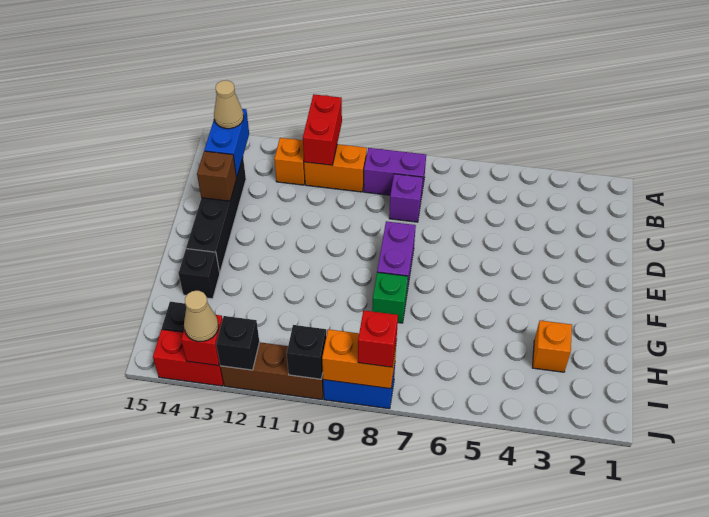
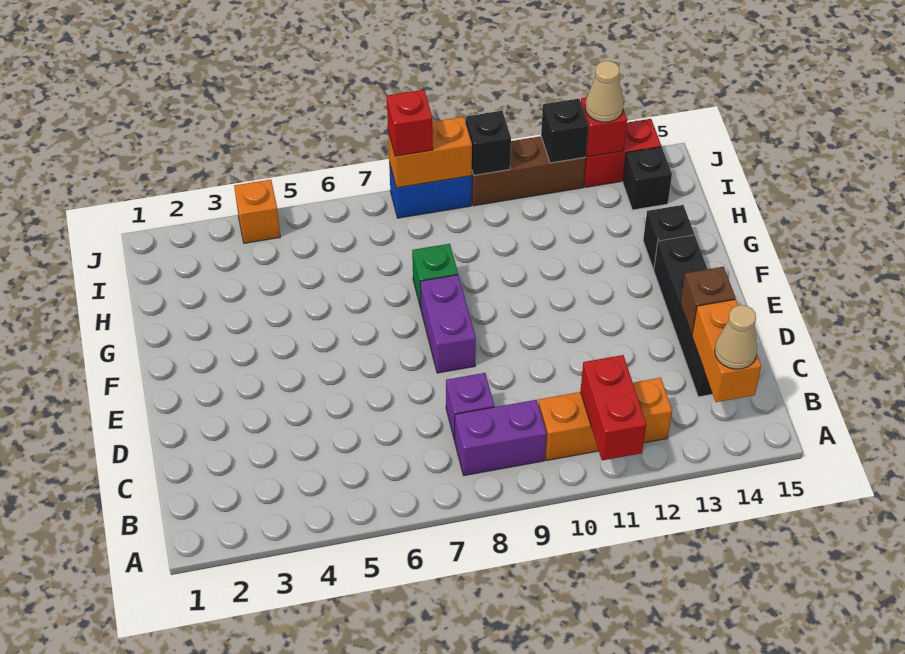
blue 1x2 brick [204,109,249,178] -> orange 1x2 brick [692,299,761,402]
orange 1x1 brick [533,320,572,372] -> orange 1x1 brick moved to [234,180,280,243]

